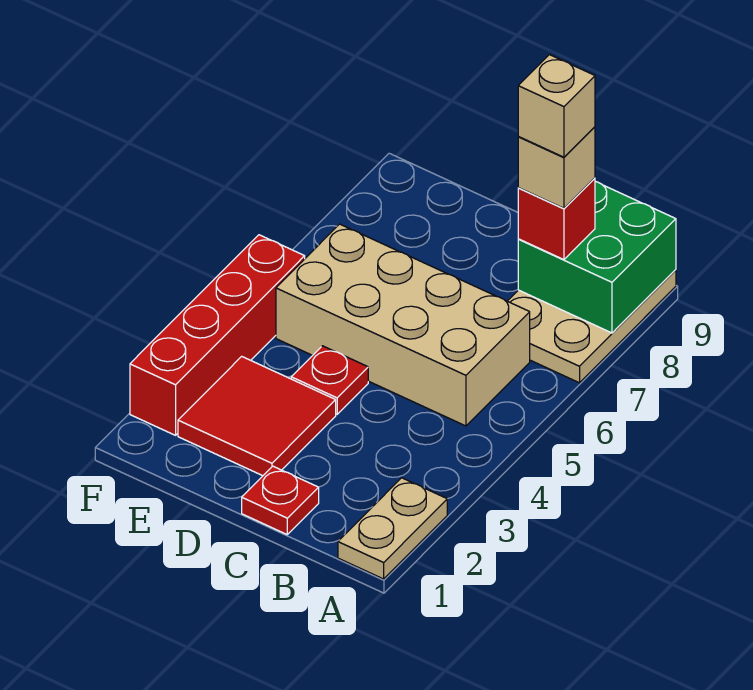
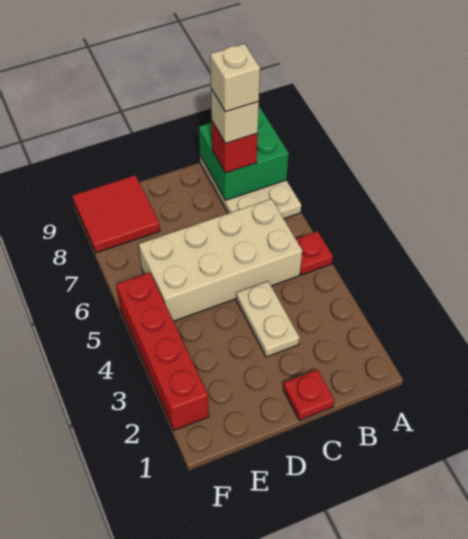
tan 1x2 plate [338,478,447,579] -> tan 1x2 plate moved to [236,281,300,357]
red 2x2 tile [178,356,336,476] -> red 2x2 tile moved to [72,175,160,253]
red 1x1 plate [291,346,368,414] -> red 1x1 plate moved to [296,231,333,275]

